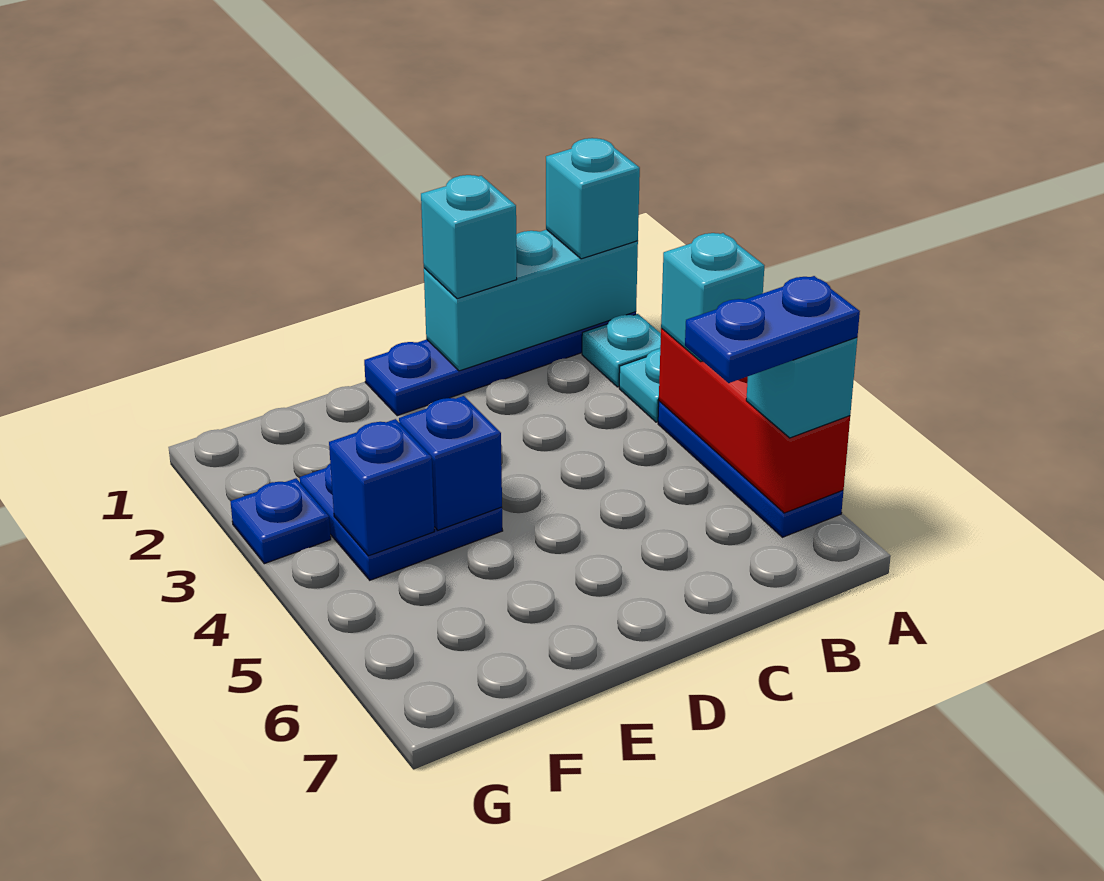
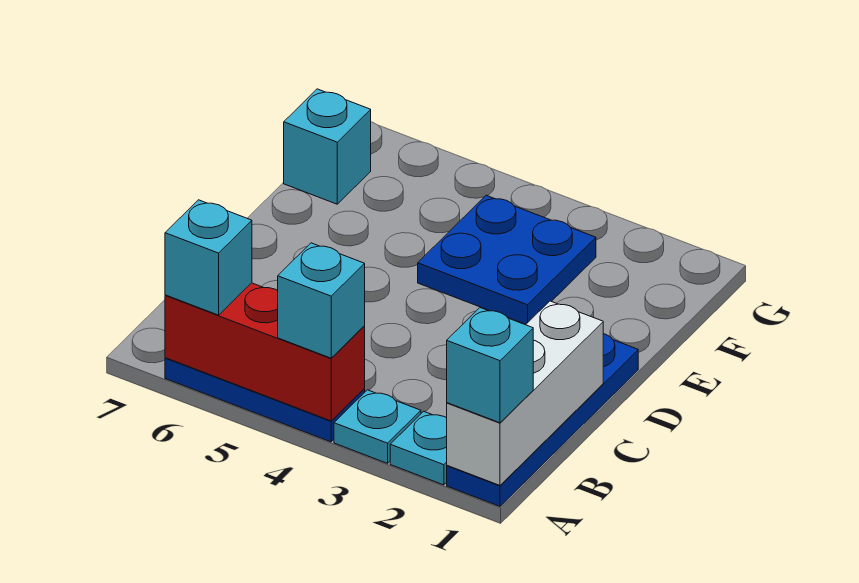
cyan 1x3 brick [424,230,638,371] -> white 1x3 brick [447,301,603,485]
blue 1x2 plate [685,276,860,383] -> none
cyan 1x1 brick [421,175,517,299] -> cyan 1x1 brick moved to [284,89,371,204]
blue 1x1 brick [399,396,502,530] -> none
blue 1x1 brick [329,419,434,556] -> none
blue 1x1 plate [230,478,331,564] -> none

